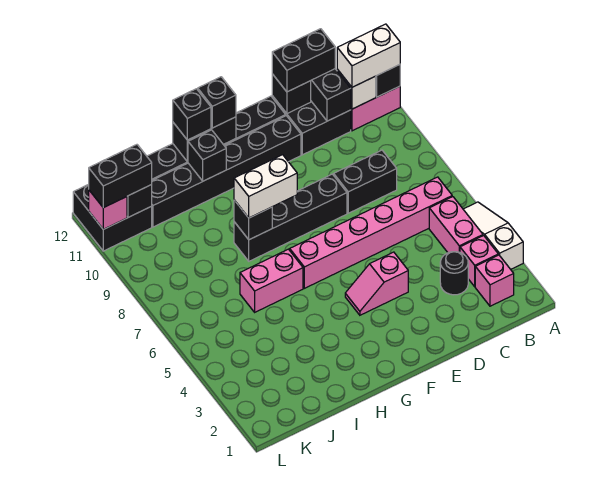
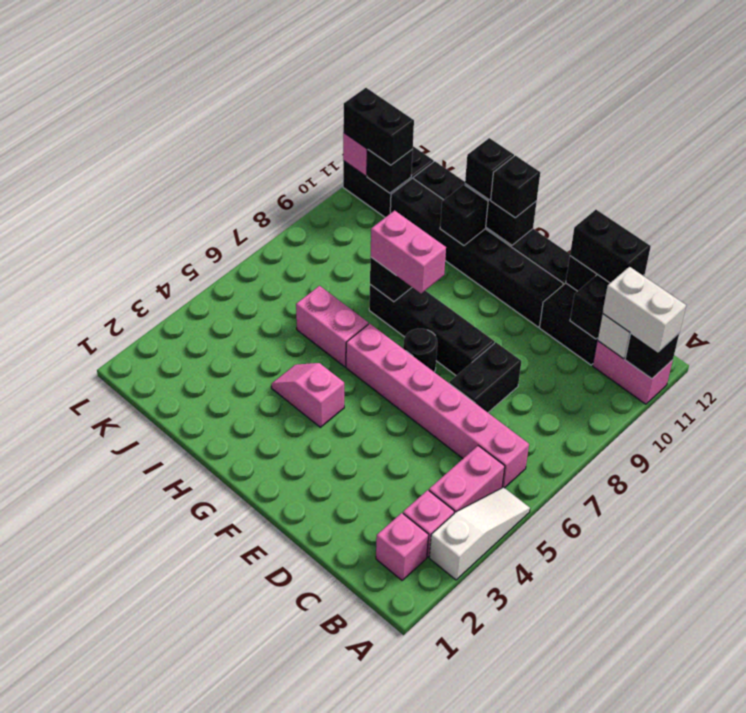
black 1x1 round brick [440,252,468,295] -> black 1x1 round brick moved to [403,329,437,372]
black 1x2 brick [334,150,397,213] -> black 1x2 brick turned to [449,342,521,412]
pink 1x2 slope [345,252,408,315] -> pink 1x2 slope moved to [271,363,344,427]
white 1x2 brick [234,155,297,218] -> pink 1x2 brick [370,210,446,293]

